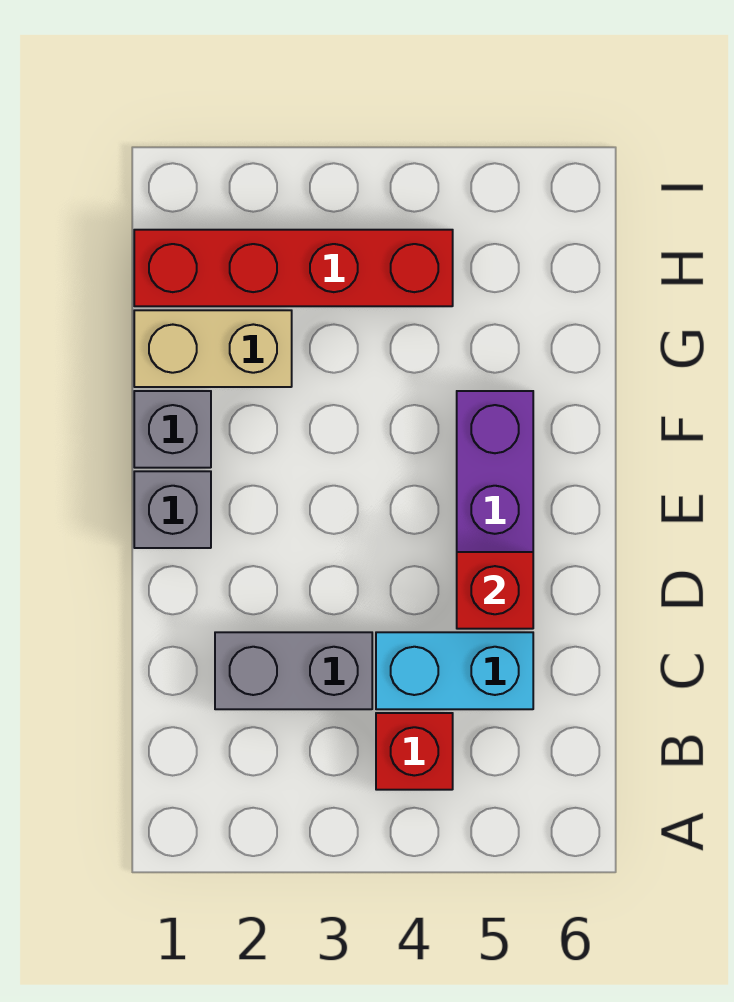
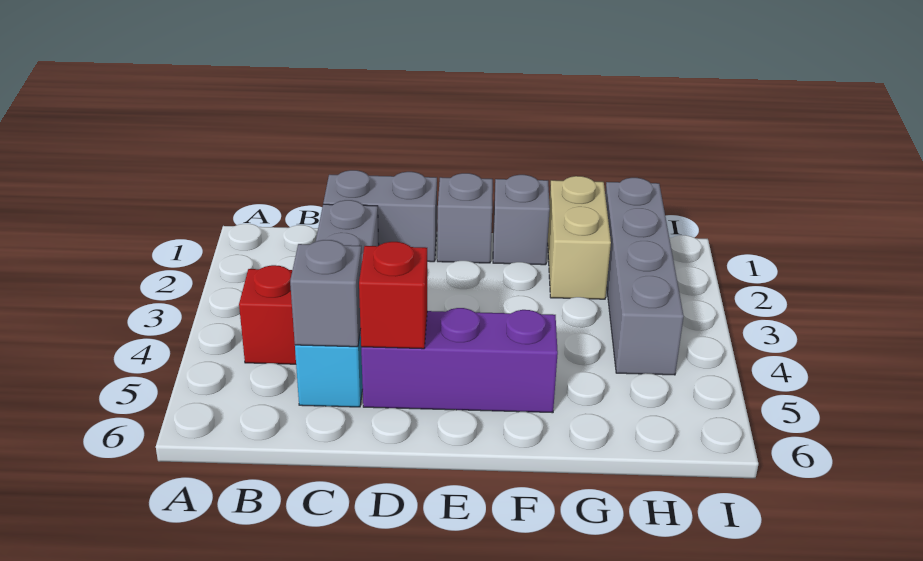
none -> grey 1x2 brick [323,170,437,262]
none -> grey 1x1 brick [290,240,362,347]
red 1x4 brick [134,230,453,306] -> grey 1x4 brick [605,178,684,375]

